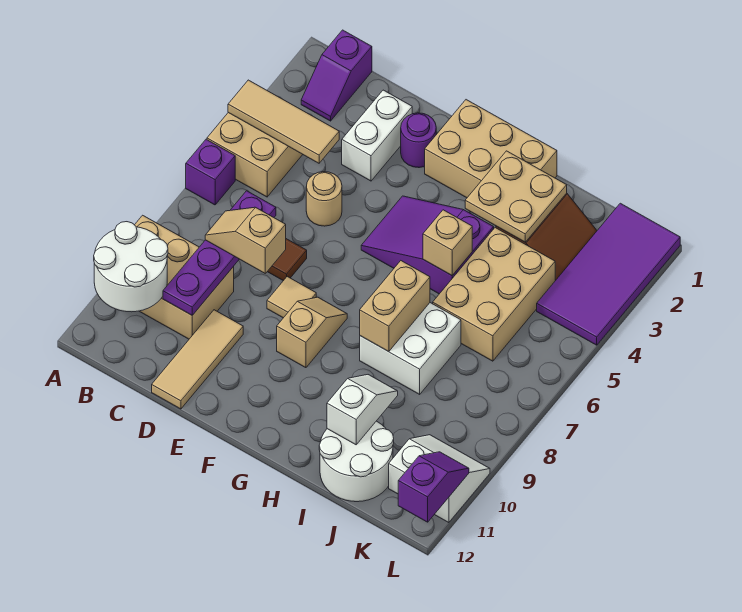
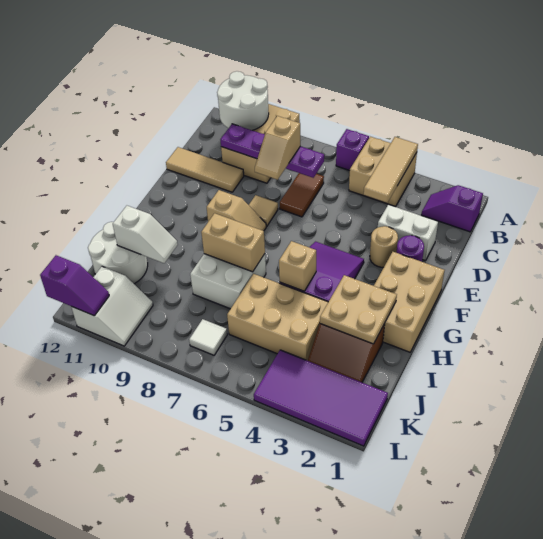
tan 1x2 slope [205,207,286,273] -> tan 1x2 slope turned to [255,116,300,180]
tan 1x1 round brick [306,172,342,226] -> tan 1x1 round brick moved to [370,226,398,267]
none -> white 1x1 tile [189,319,227,355]

